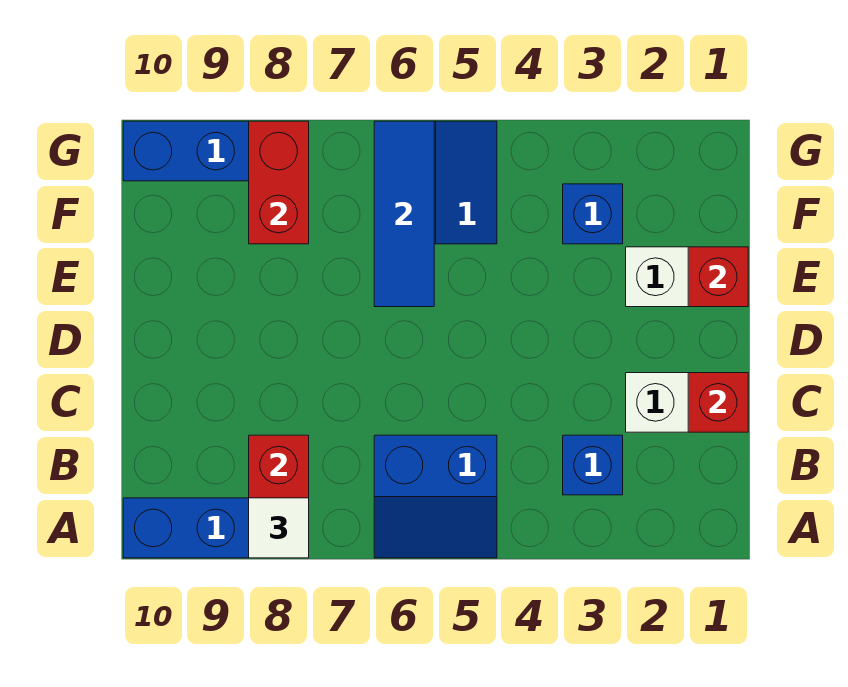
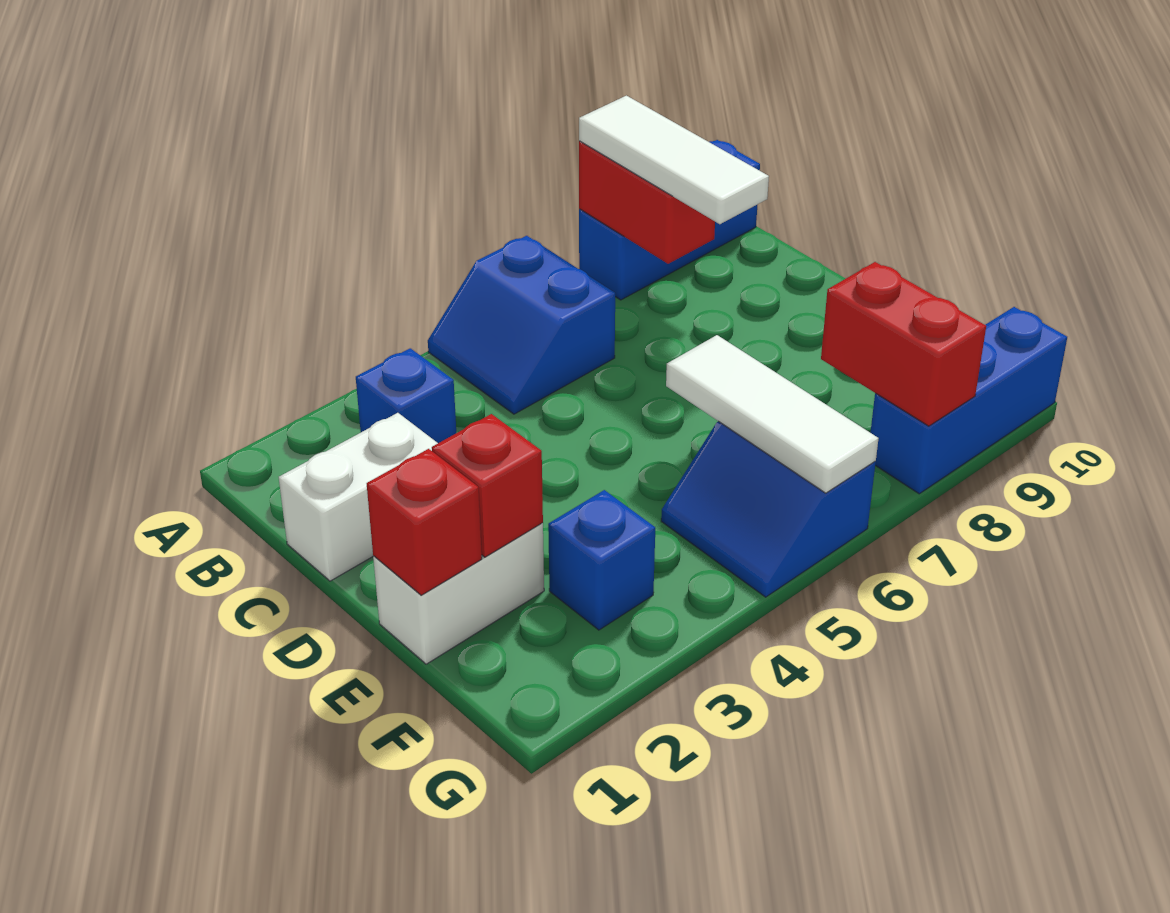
blue 2x2 slope [374,435,497,558] -> blue 2x2 slope turned to [428,236,615,414]
white 1x1 tile [249,498,309,558] -> white 1x3 tile [579,96,769,224]
red 1x1 brick [688,373,748,432] -> red 1x1 brick moved to [432,414,543,557]
blue 1x3 tile [374,121,434,307] -> white 1x3 tile [666,335,879,493]

